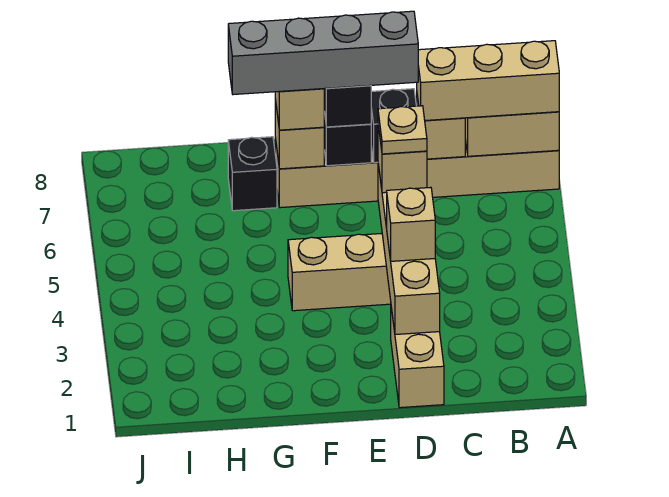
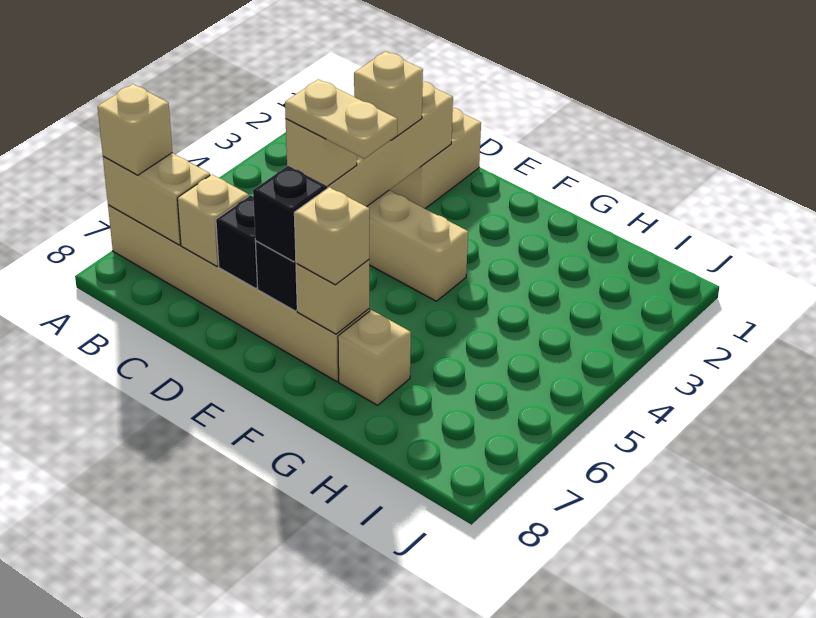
tan 1x3 brick [417,41,559,121] -> tan 1x1 brick [98,84,172,175]
tan 1x1 plate [378,106,427,154] -> tan 1x2 plate [285,79,397,159]
grey 1x4 brick [228,11,418,95] -> none
black 1x1 brick [228,137,277,211] -> tan 1x1 brick [338,310,411,405]

